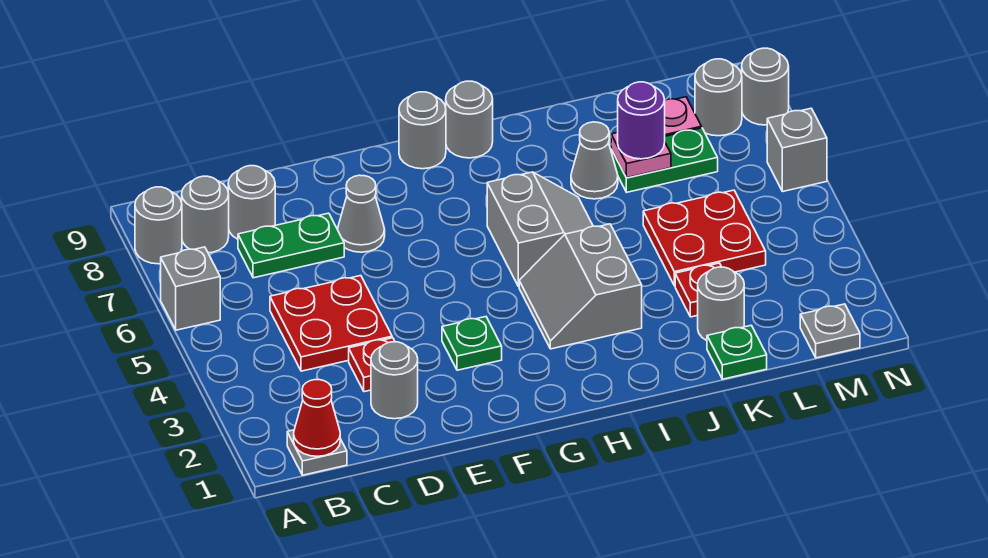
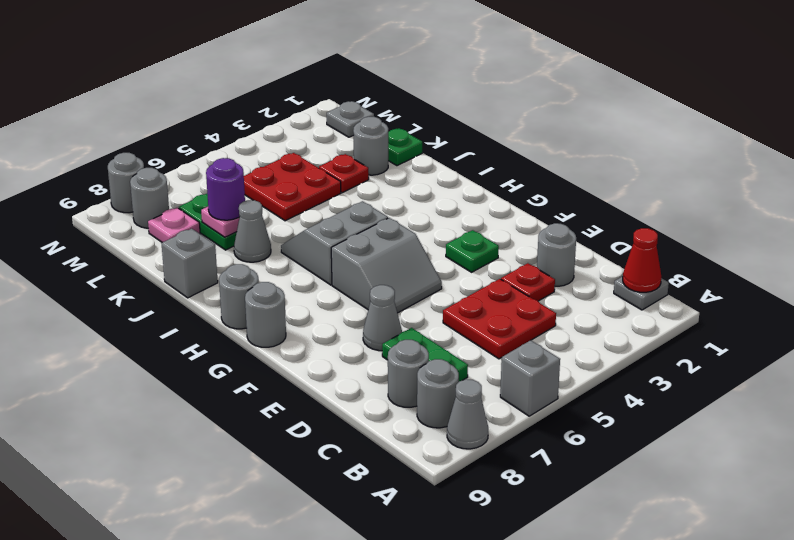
grey 1x1 round brick [135,187,182,264] -> grey 1x1 cone [447,379,488,449]
grey 2x2 slope [519,224,642,349] -> grey 2x2 slope moved to [331,218,442,313]
grey 1x1 brick [767,108,827,192] -> grey 1x1 brick moved to [161,229,218,298]

